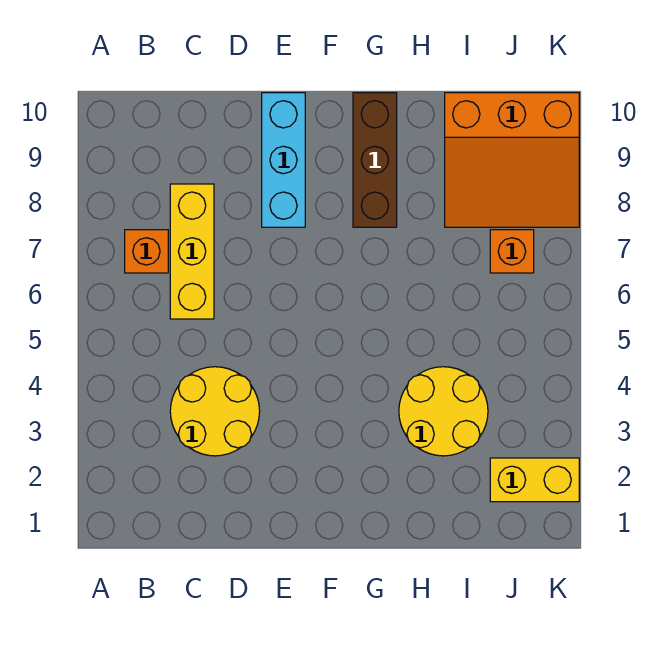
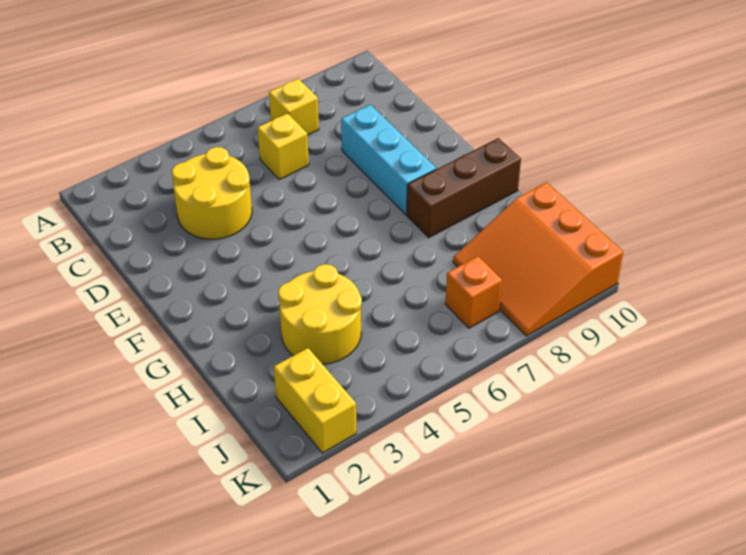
orange 1x1 brick [125,230,168,273] -> yellow 1x1 brick [269,79,319,135]
yellow 1x3 brick [170,184,214,319] -> yellow 1x1 brick [258,113,309,180]
cyan 1x3 brick [262,93,305,227] -> cyan 1x3 brick turned to [341,105,436,215]

